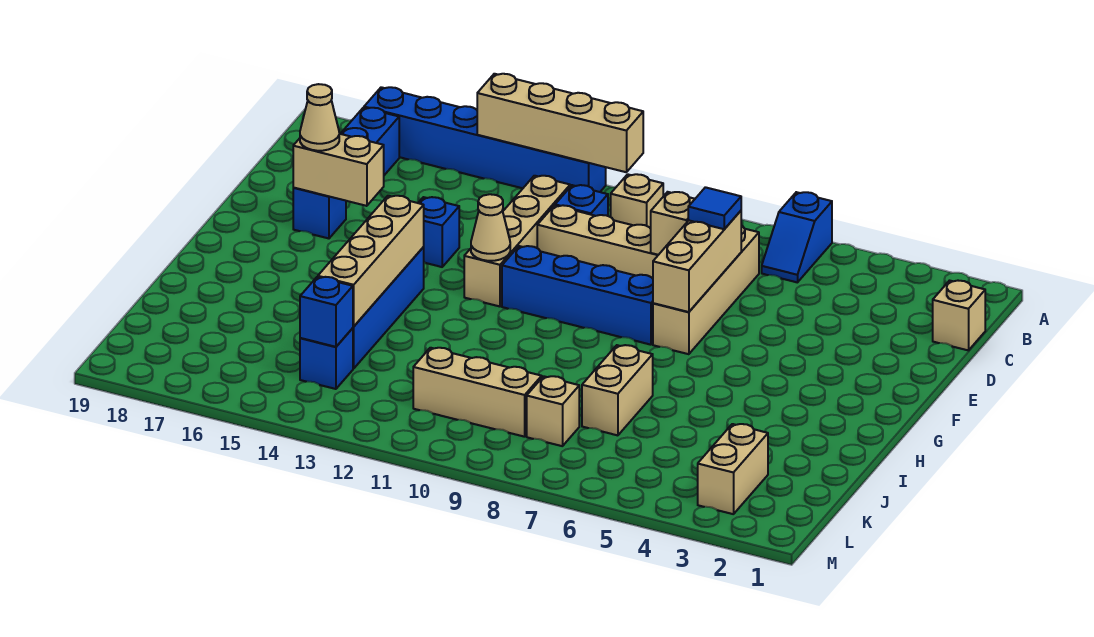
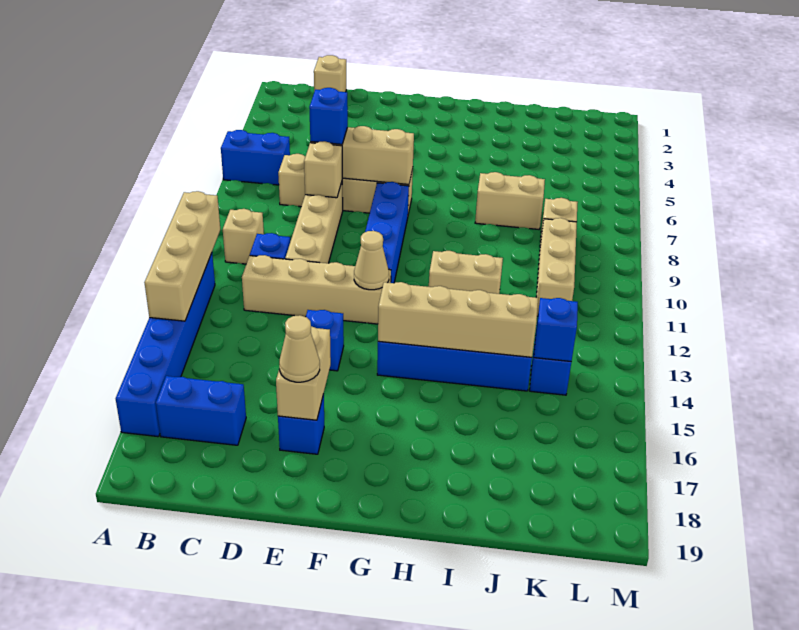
blue 1x2 slope [762,192,832,283] -> blue 1x2 brick [221,130,290,185]
blue 1x1 tile [688,187,741,229] -> blue 1x1 brick [309,88,348,144]
tan 1x2 brick [698,424,768,514] -> tan 1x2 brick moved to [429,251,503,294]

